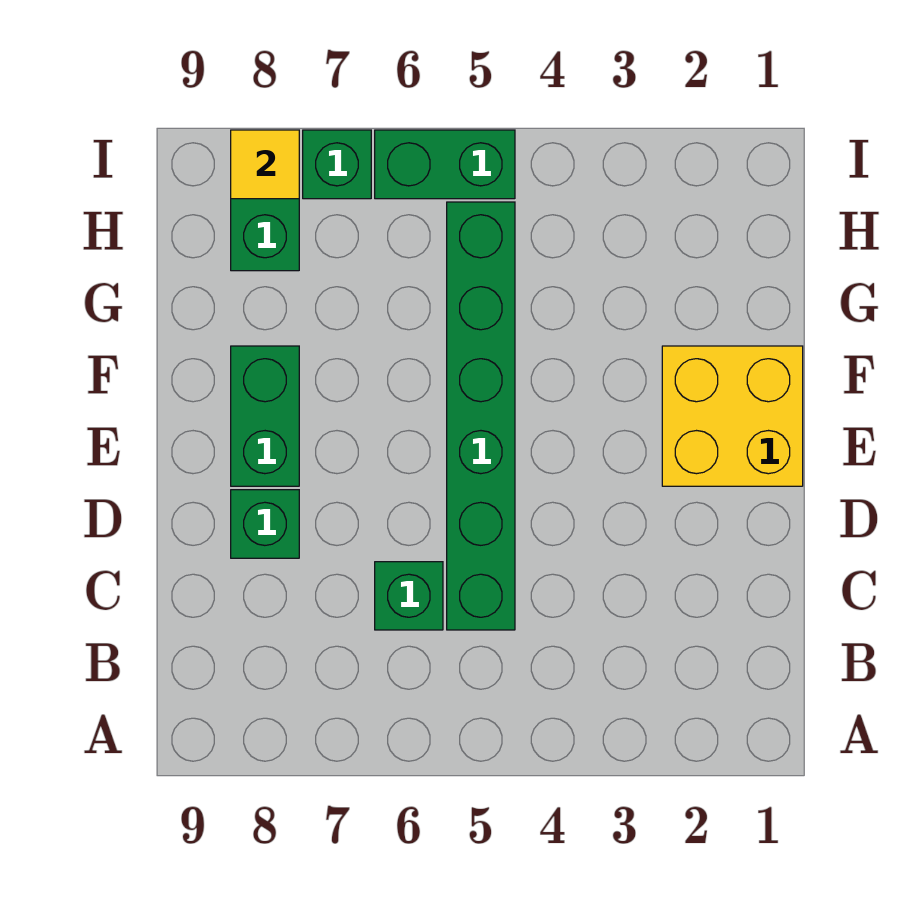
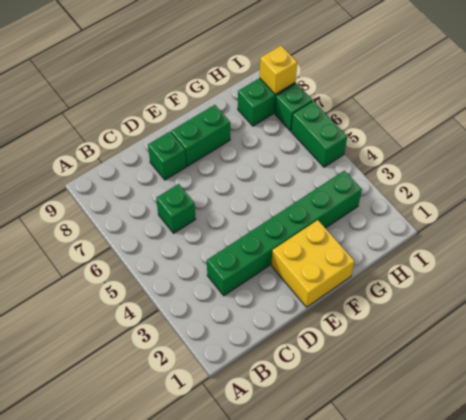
green 1x6 brick [447,202,515,630] -> green 1x6 brick moved to [207,171,362,296]
yellow 1x1 tile [231,130,299,199] -> yellow 1x1 brick [260,46,297,94]

